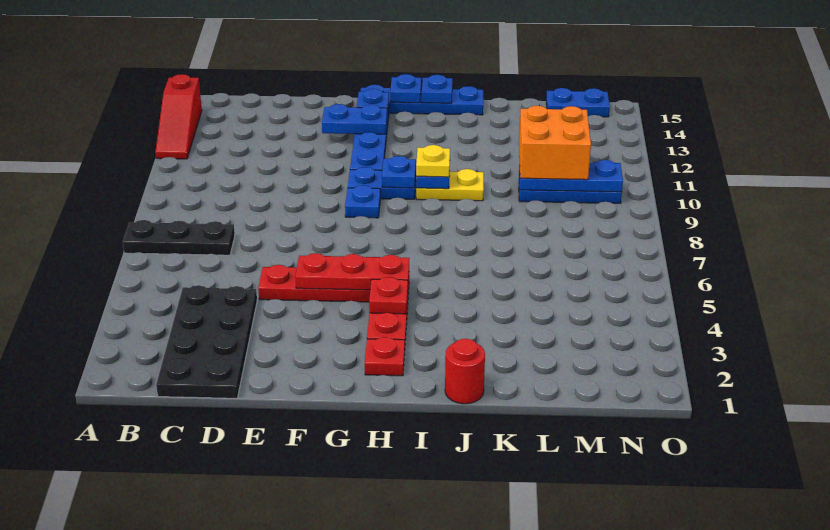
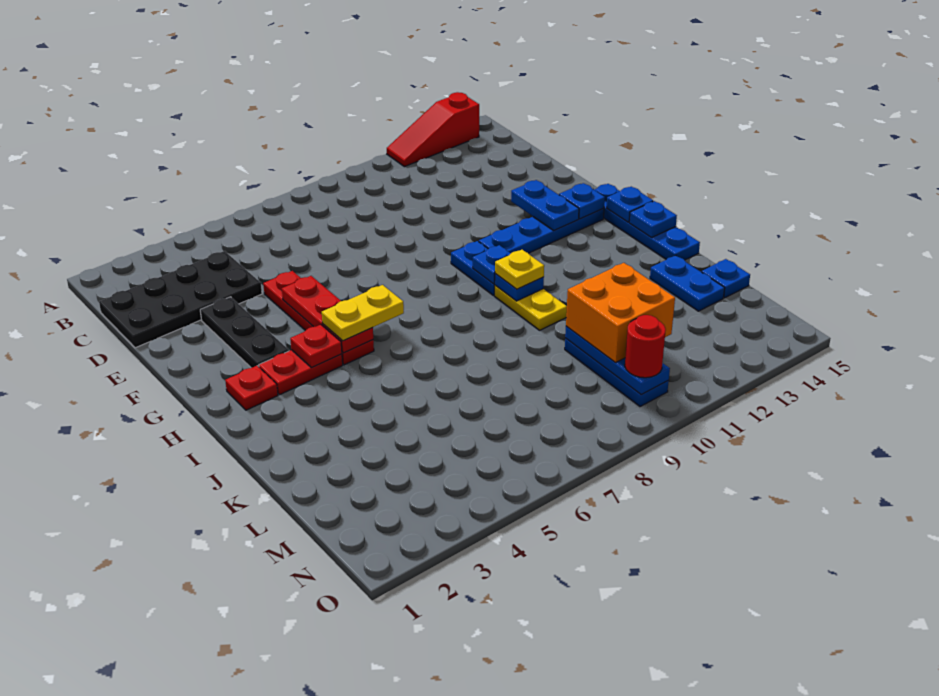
black 1x3 plate [123,220,235,255] -> black 1x3 plate moved to [200,297,289,368]
blue 1x1 plate [345,185,380,218] -> blue 1x1 plate moved to [702,259,750,298]
none -> yellow 1x2 plate [322,285,404,341]
red 1x1 round brick [445,339,485,404] -> red 1x1 round brick moved to [625,315,666,378]
blue 1x2 plate [546,88,610,117] -> blue 1x2 plate moved to [650,255,725,311]

